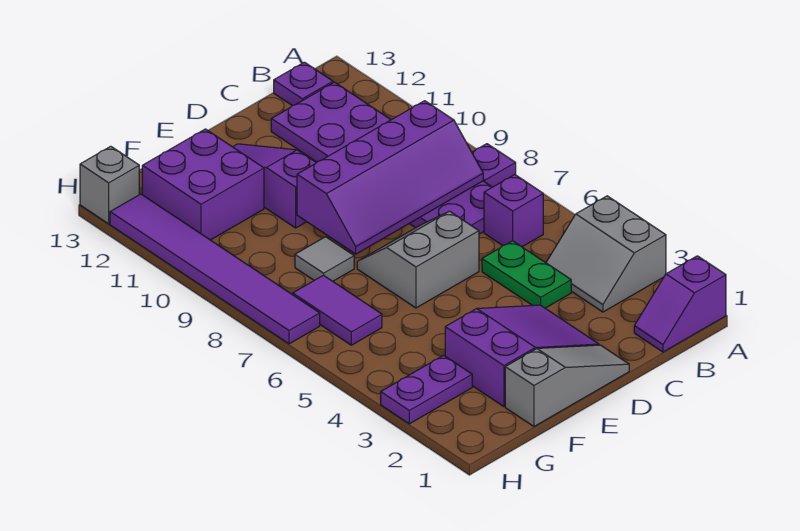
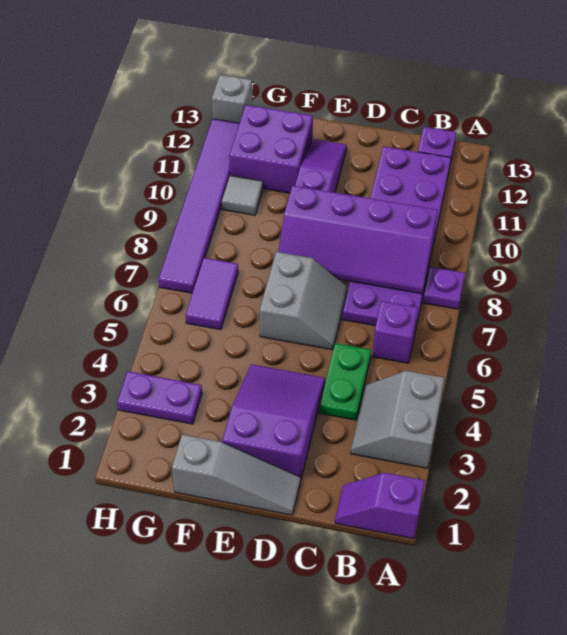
purple 2x3 slope [445,305,599,407] -> purple 2x3 slope turned to [222,364,325,479]
grey 2x2 slope [357,211,479,308] -> grey 2x2 slope turned to [260,252,348,350]
grey 1x1 tile [295,237,354,281] -> grey 1x1 tile moved to [222,176,263,215]

